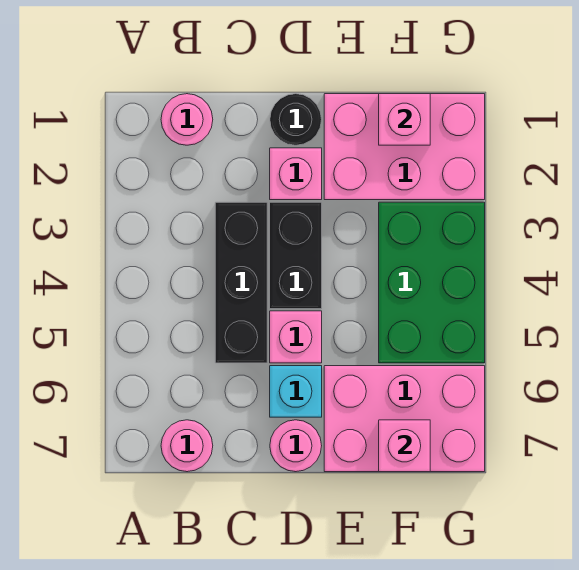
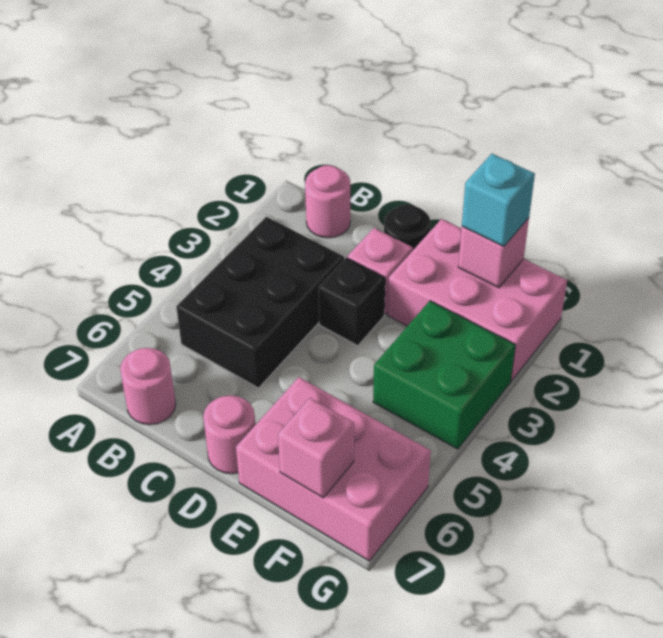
black 1x3 brick [215,202,267,363] -> black 2x3 brick [176,217,344,388]
black 1x2 brick [270,202,322,309] -> black 1x1 brick [319,258,385,346]
pink 1x1 brick [270,311,322,363] -> none
cyan 1x1 brick [270,366,322,417] -> cyan 1x1 brick moved to [462,154,535,246]
green 2x3 brick [379,202,485,363] -> green 2x2 brick [373,301,515,449]

